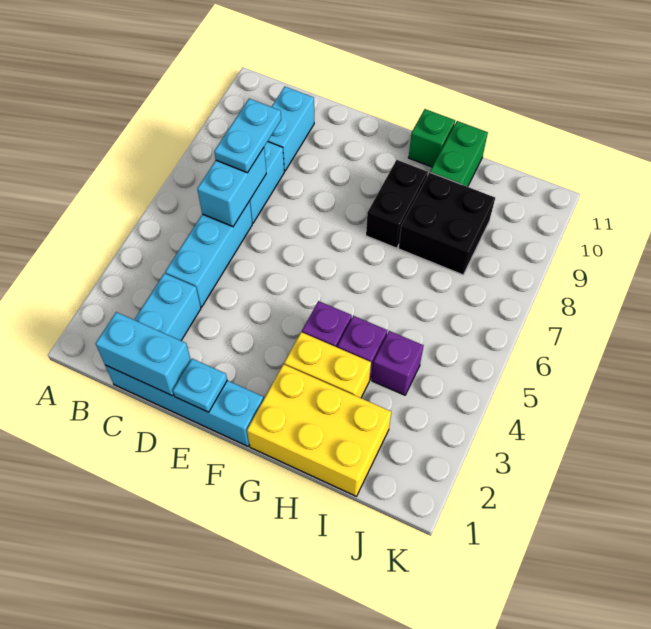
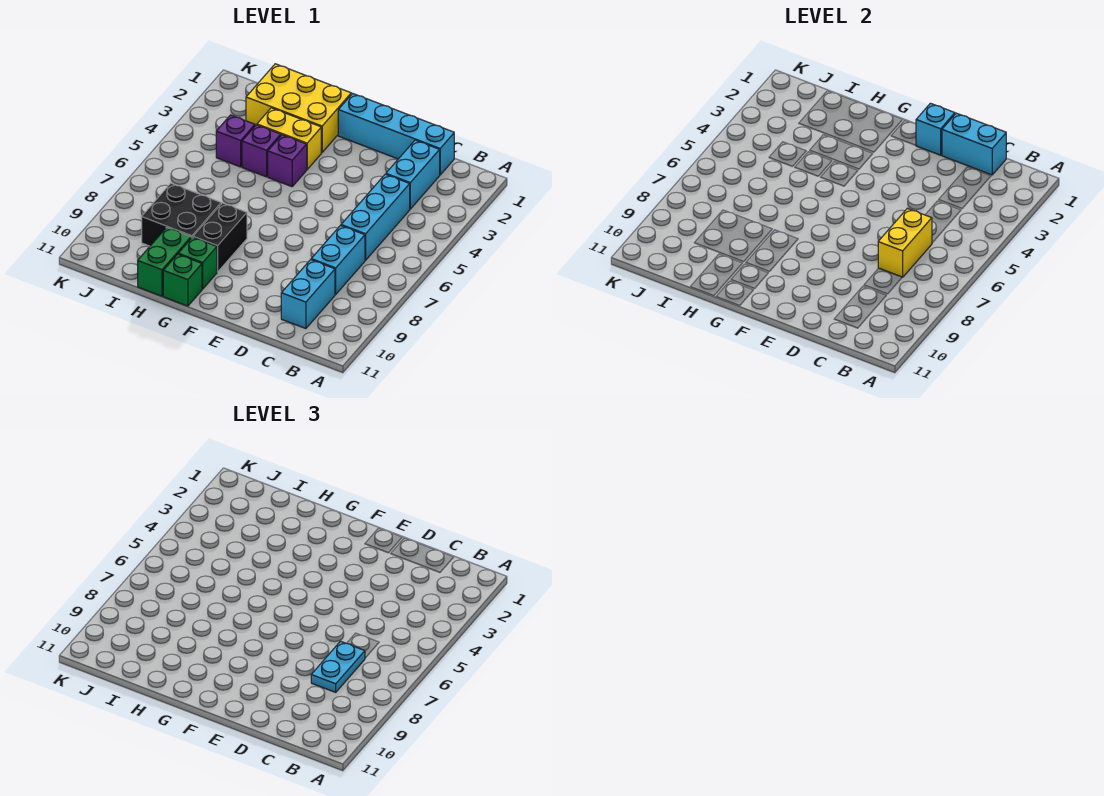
cyan 1x2 brick [197,148,266,227] -> yellow 1x2 brick [878,208,932,277]
cyan 1x1 plate [173,359,227,412] -> cyan 1x1 brick [916,103,955,155]
none -> green 1x1 brick [178,237,217,289]

